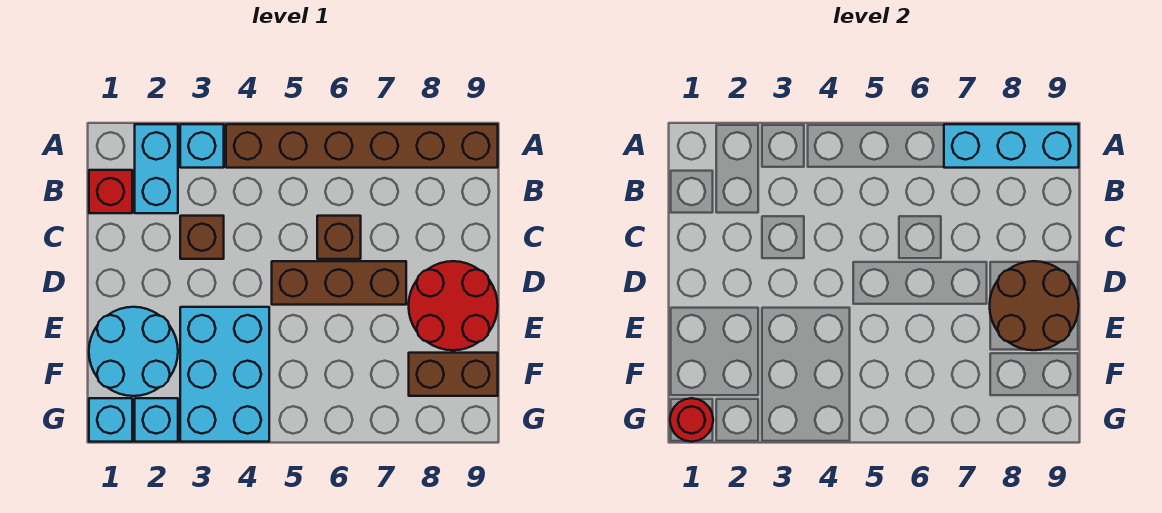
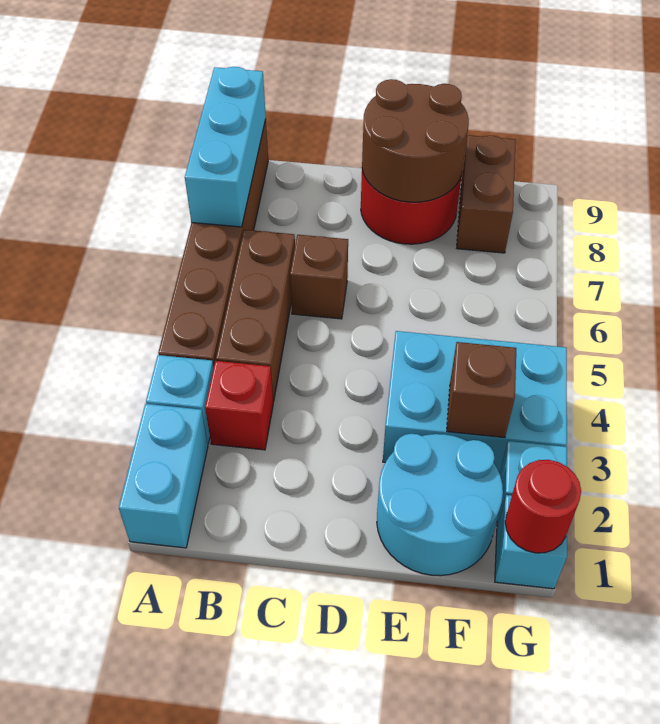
cyan 1x2 brick [135,124,178,213] -> cyan 1x2 brick turned to [119,404,208,548]
red 1x1 brick [89,170,132,213] -> red 1x1 brick moved to [205,361,273,450]
brown 1x1 brick [180,216,224,259] -> brown 1x1 brick moved to [447,342,516,438]
brown 1x3 brick [272,261,406,305] -> brown 1x3 brick moved to [216,230,295,402]

